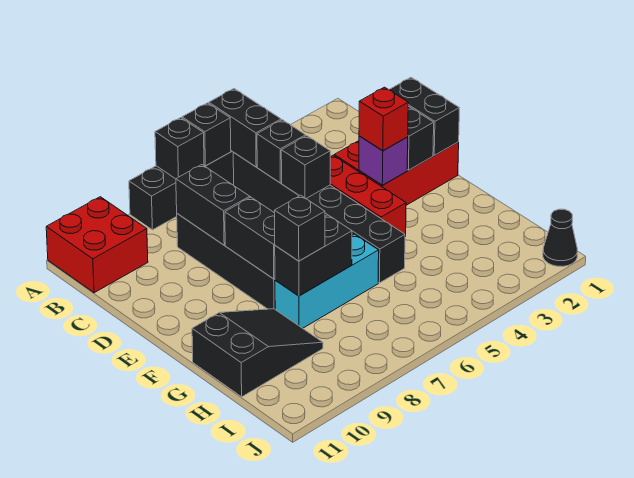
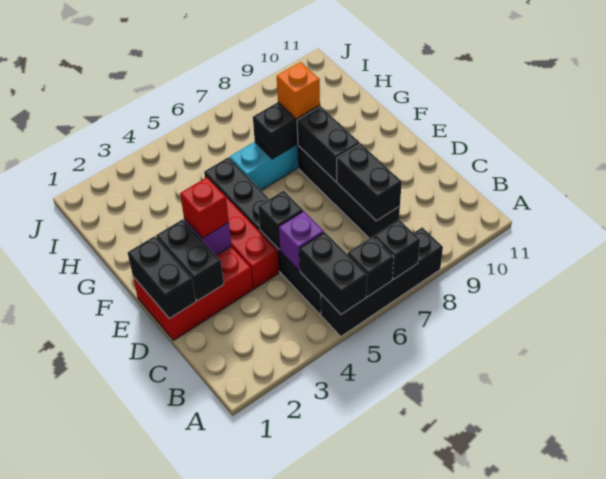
red 2x2 brick [46,197,148,293] -> none
black 1x1 brick [257,120,306,183] -> purple 1x1 brick [278,211,324,270]
black 1x1 brick [275,195,325,261] -> orange 1x1 brick [277,62,320,119]
black 2x3 slope [192,309,323,397] -> none
black 1x1 cone [543,209,577,266] -> none

